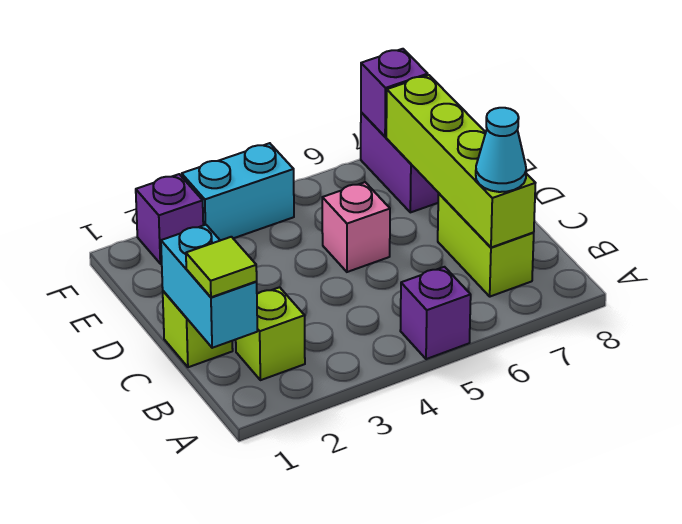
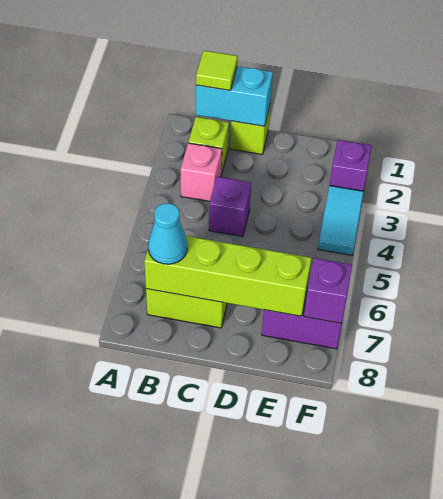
purple 1x1 brick [400,267,471,359] -> purple 1x1 brick moved to [209,177,251,237]
pink 1x1 brick [322,182,390,272] -> pink 1x1 brick moved to [181,143,222,201]
cyan 1x2 brick [182,143,294,241] -> cyan 1x2 tile [318,186,364,255]

